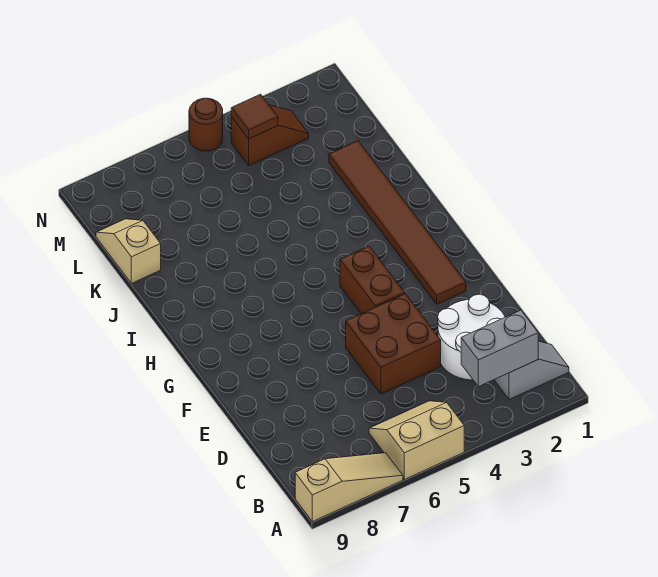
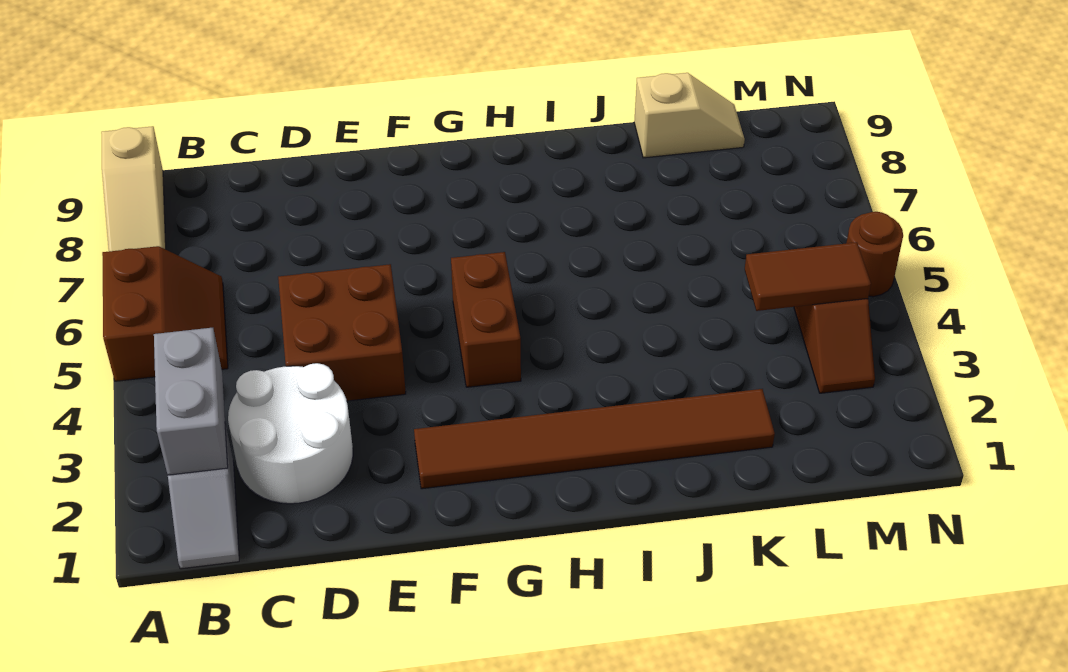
tan 2x2 slope [369,401,464,480] -> brown 2x2 slope [102,246,228,381]
brown 1x2 brick [340,246,405,314] -> brown 1x2 brick turned to [451,252,521,387]
brown 1x1 tile [231,94,278,139] -> brown 1x2 tile [745,242,871,311]

